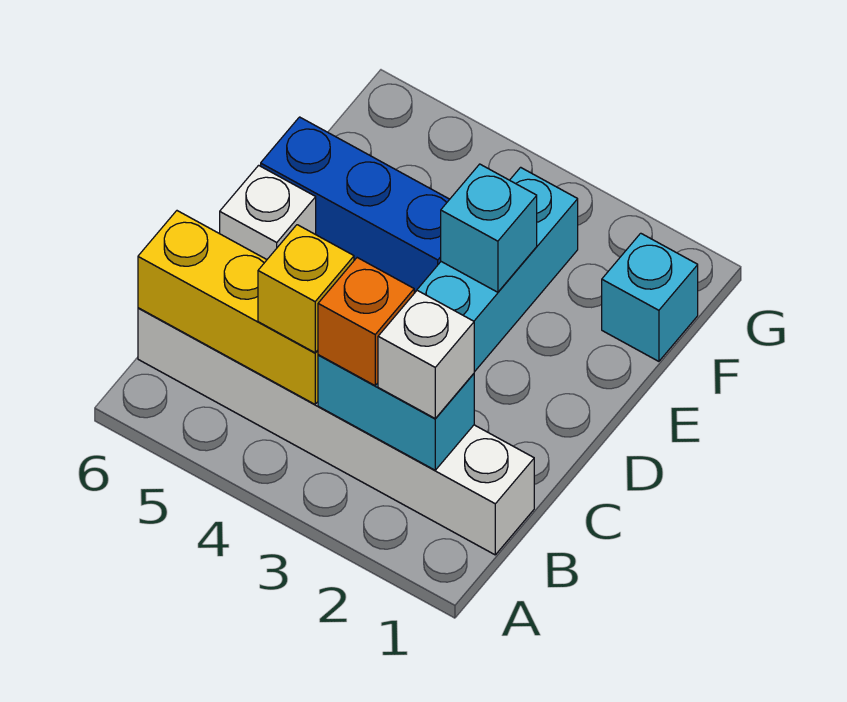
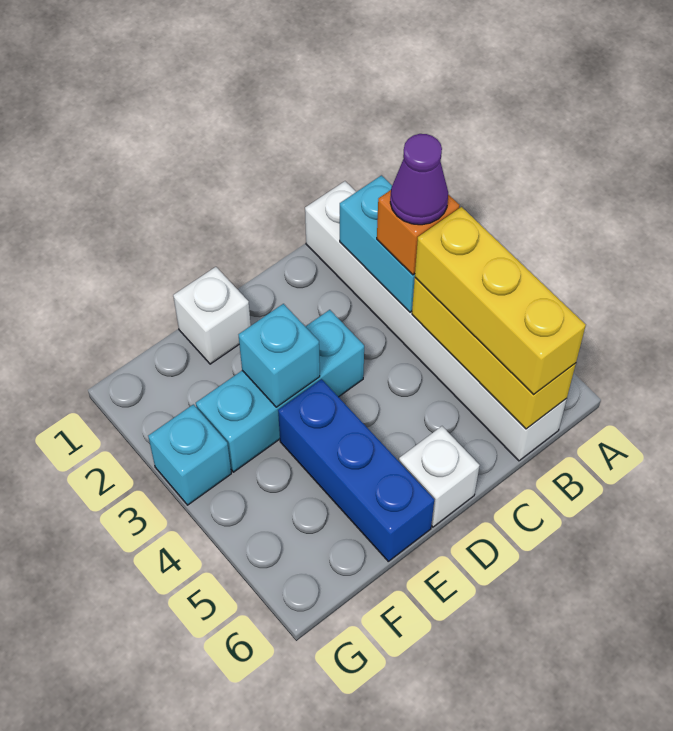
white 1x1 brick [378,290,474,419] -> white 1x1 brick moved to [173,267,251,364]
none -> purple 1x1 cone [390,134,448,225]
yellow 1x1 brick [258,225,354,353] -> yellow 1x3 brick [415,207,586,395]
cyan 1x1 brick [602,233,698,361] -> cyan 1x1 brick moved to [148,404,231,505]

